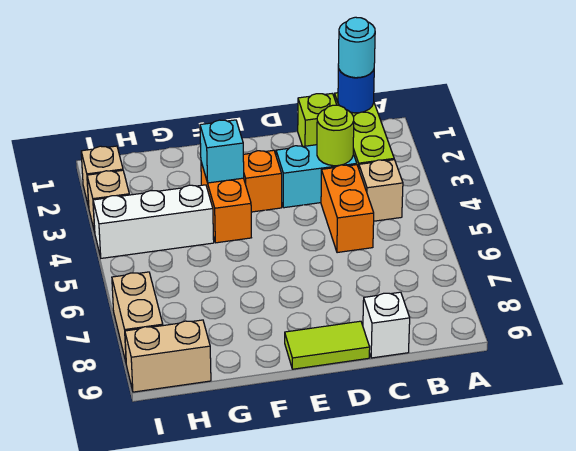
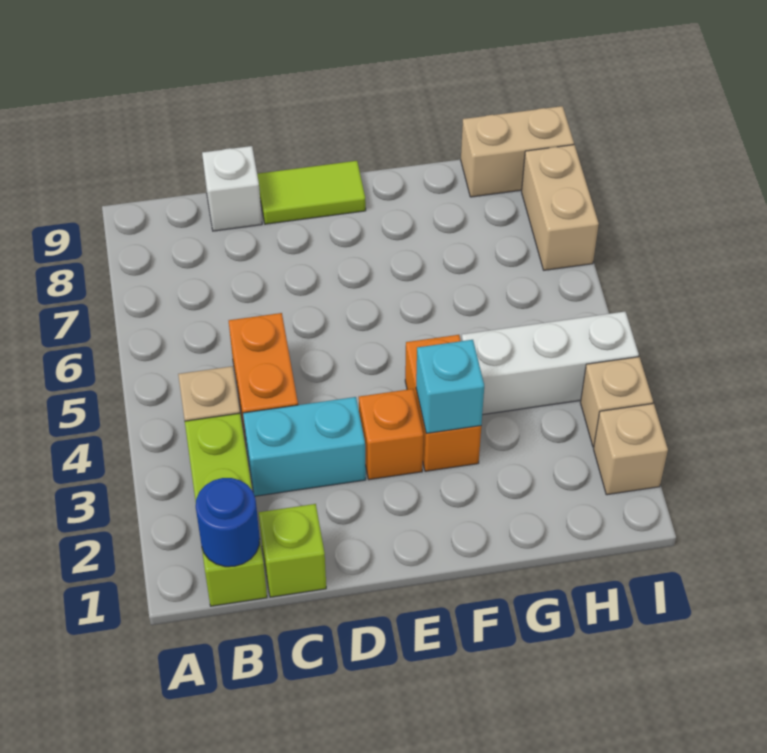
cyan 1x1 round brick [338,17,375,78] -> none
lime 1x1 round brick [317,105,354,166] -> none

